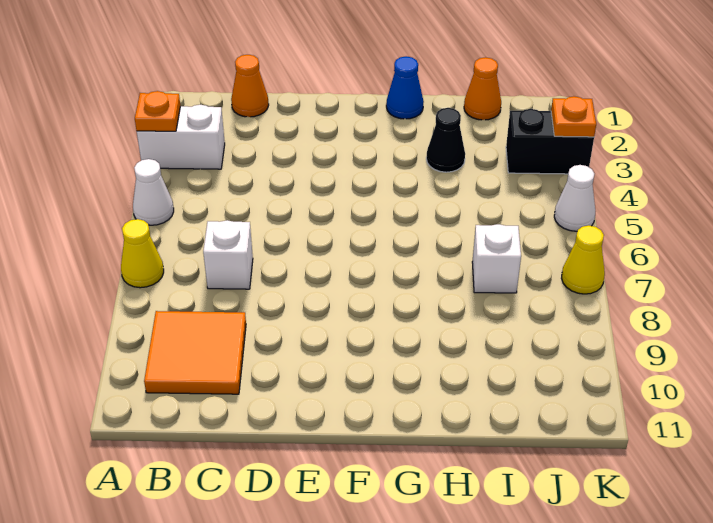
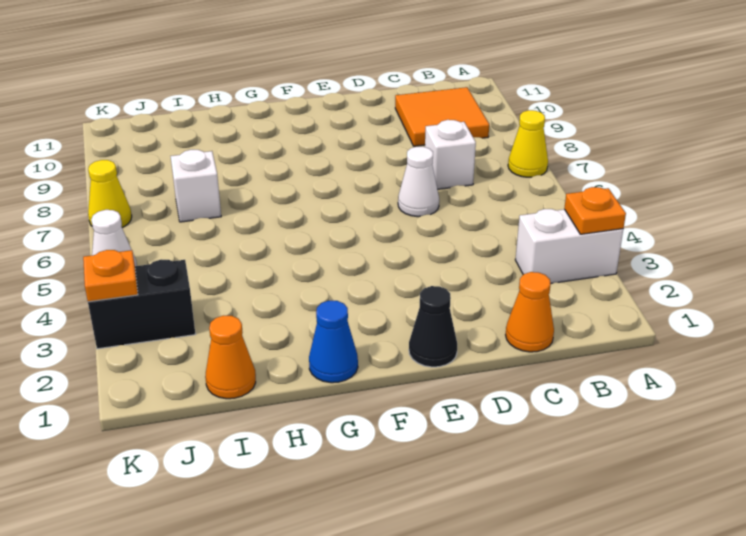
white 1x1 cone [133,159,174,225] -> white 1x1 cone moved to [398,147,439,217]
black 1x1 cone [426,108,465,172] -> black 1x1 cone moved to [409,286,457,367]

